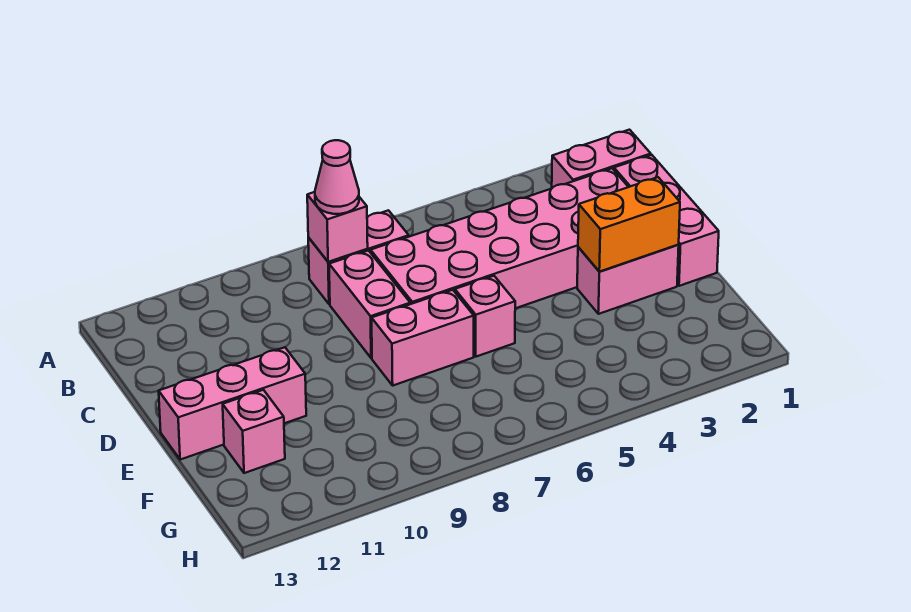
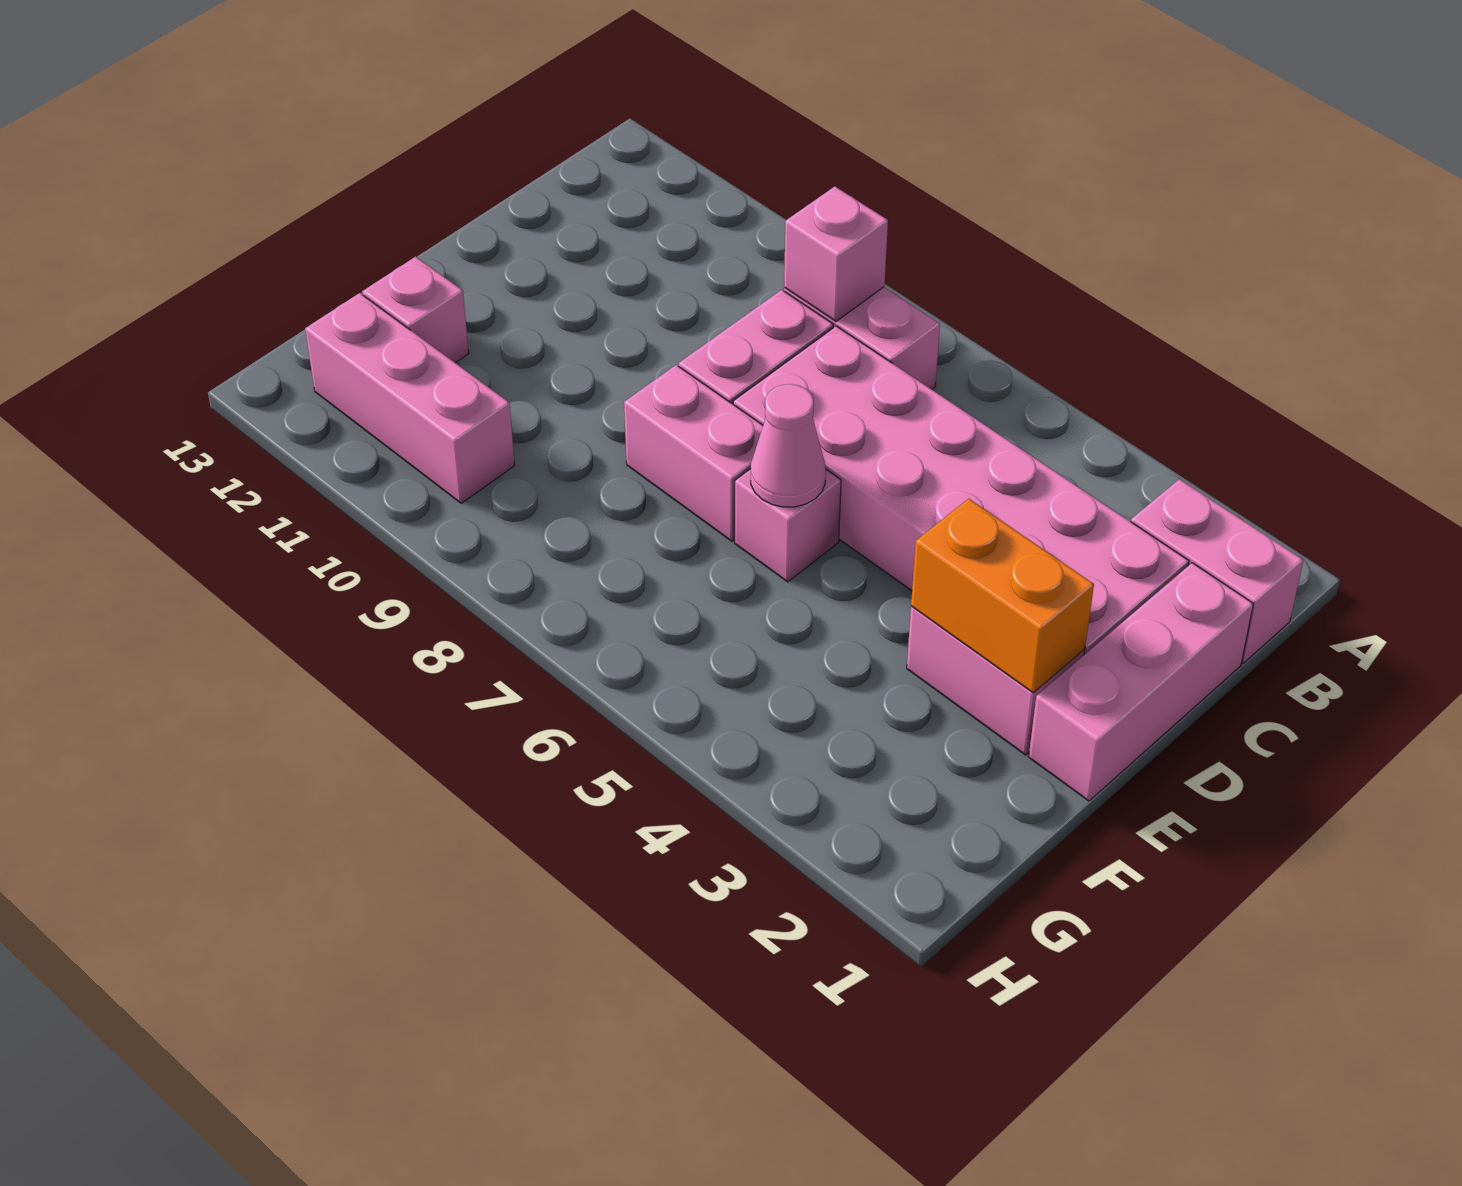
pink 1x1 cone [315,140,359,214] -> pink 1x1 cone moved to [751,384,826,507]
pink 1x3 brick [159,347,306,460] -> pink 1x3 brick moved to [305,293,515,503]

